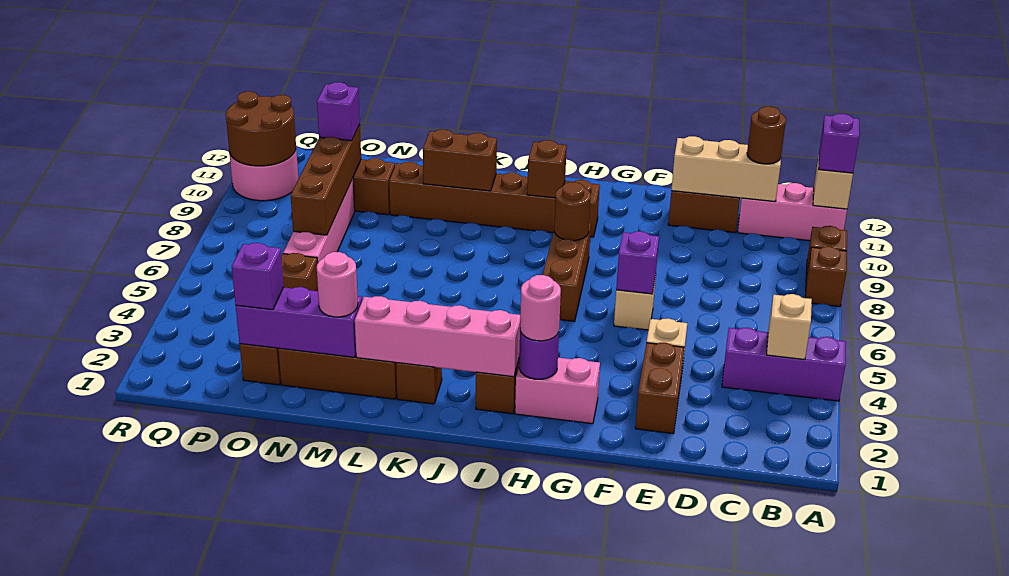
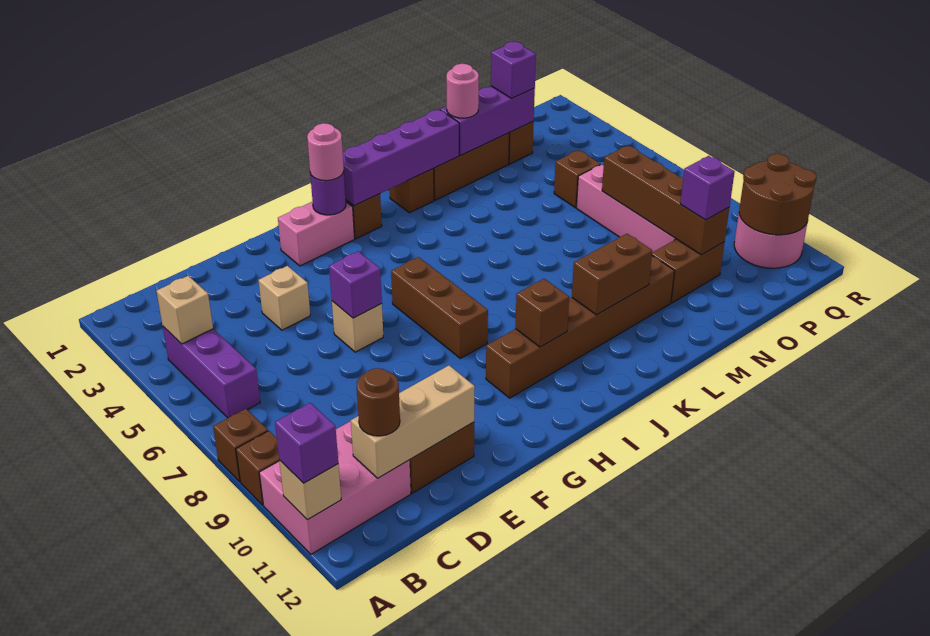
purple 1x3 brick [722,328,846,401] -> purple 1x3 brick turned to [163,327,260,418]
pink 1x3 brick [738,183,847,241] -> pink 2x3 brick [259,421,411,554]
brown 1x2 brick [635,343,684,434] -> none
brown 1x1 round brick [554,182,591,241] -> none
pink 1x4 brick [355,296,520,377] -> purple 1x4 brick [343,110,459,206]

